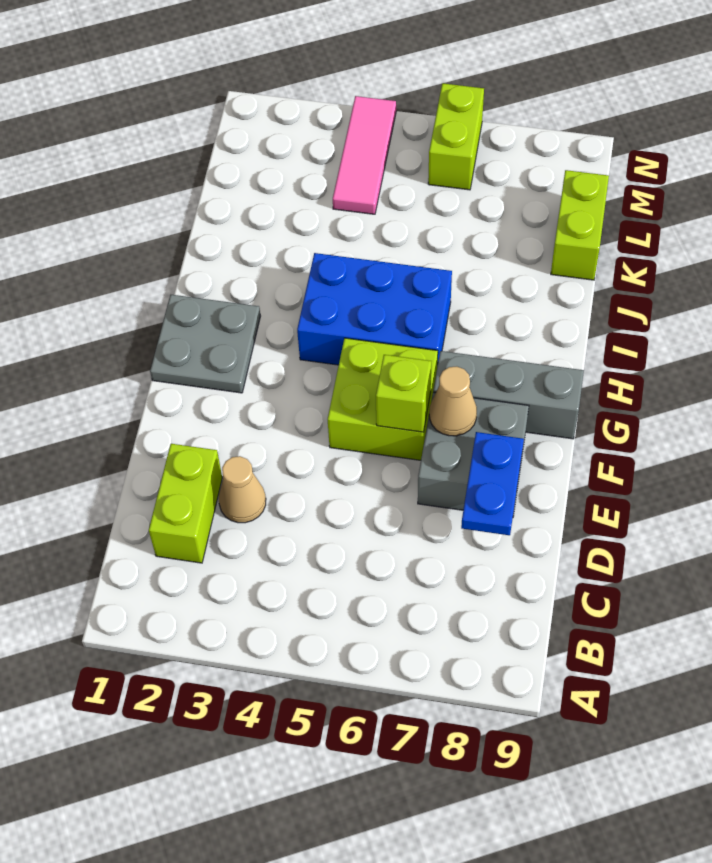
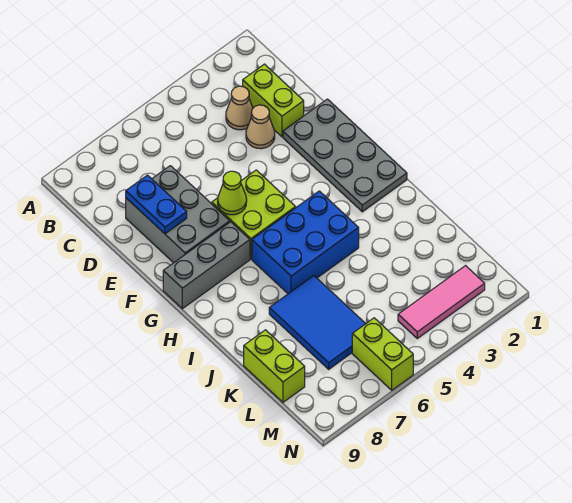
grey 2x2 brick [418,392,529,516] -> grey 2x3 brick [126,166,230,263]
lime 1x1 brick [376,355,431,432] -> lime 1x1 cone [218,171,247,215]
tan 1x1 cone [429,367,477,436] -> tan 1x1 cone moved to [226,86,253,130]
grey 2x2 plate [150,295,260,393] -> grey 2x4 plate [283,99,407,212]
none -> blue 2x3 tile [269,276,366,369]
pink 1x3 tile [333,96,396,214] -> pink 1x3 tile turned to [398,266,485,338]

